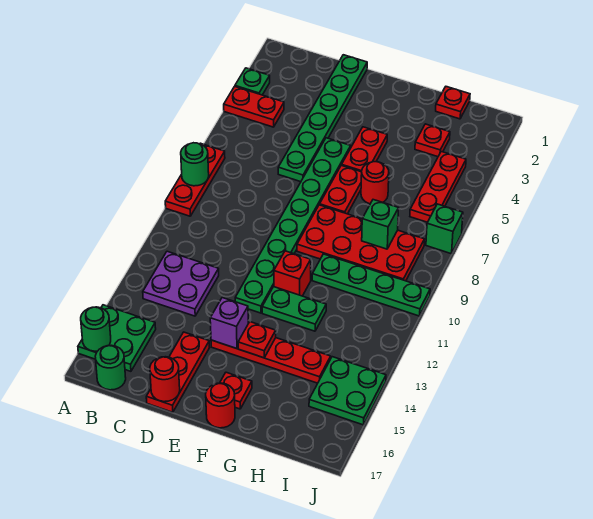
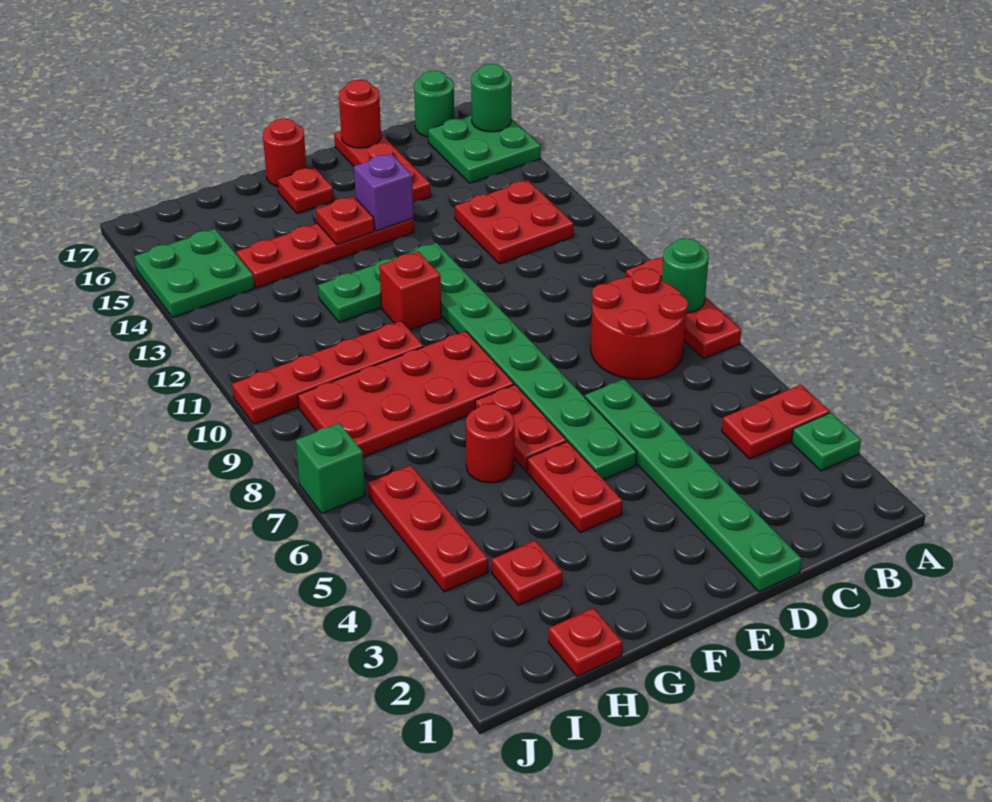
none -> red 2x2 round brick [591,268,688,379]
purple 2x2 plate [143,251,219,316] -> red 2x2 plate [455,180,574,264]
green 1x4 plate [312,254,430,316] -> red 1x4 plate [232,321,423,424]
green 1x1 brick [362,200,399,249] -> none

